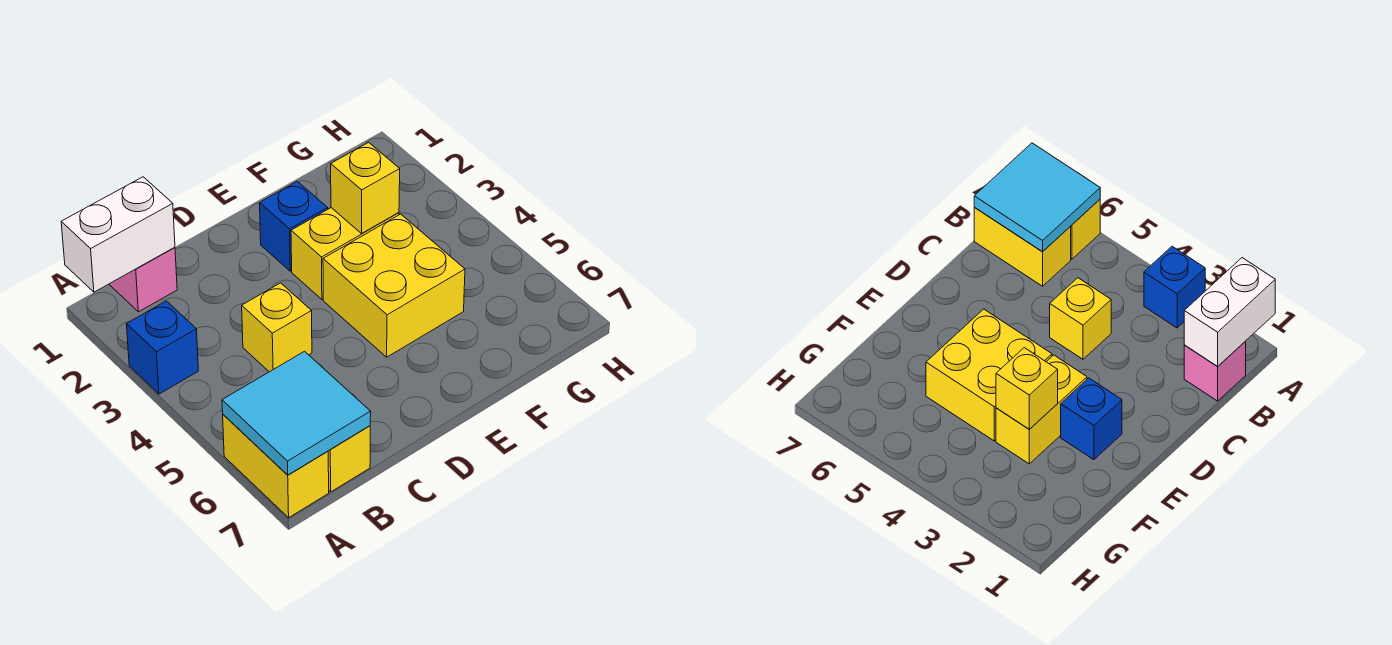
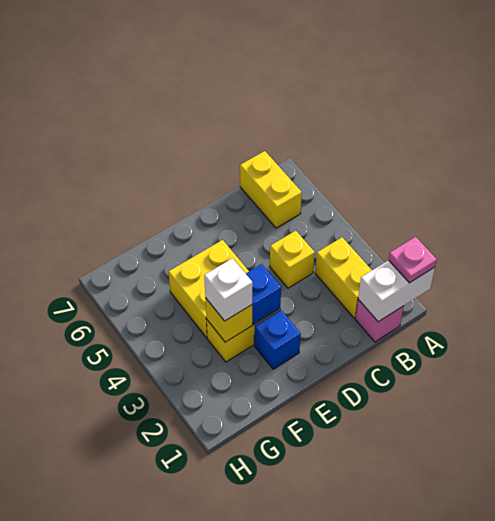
none -> pink 1x1 plate [389,237,437,283]
blue 1x1 brick [127,301,198,394] -> blue 1x1 brick moved to [246,264,281,324]
yellow 1x2 brick [223,415,329,518] -> yellow 1x2 brick moved to [315,237,372,318]
cyan 2x2 tile [222,351,371,475] -> none
none -> white 1x1 brick [204,258,253,321]

